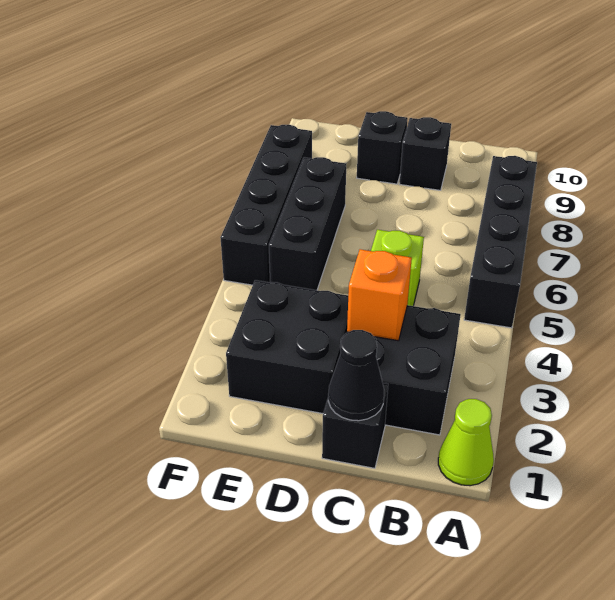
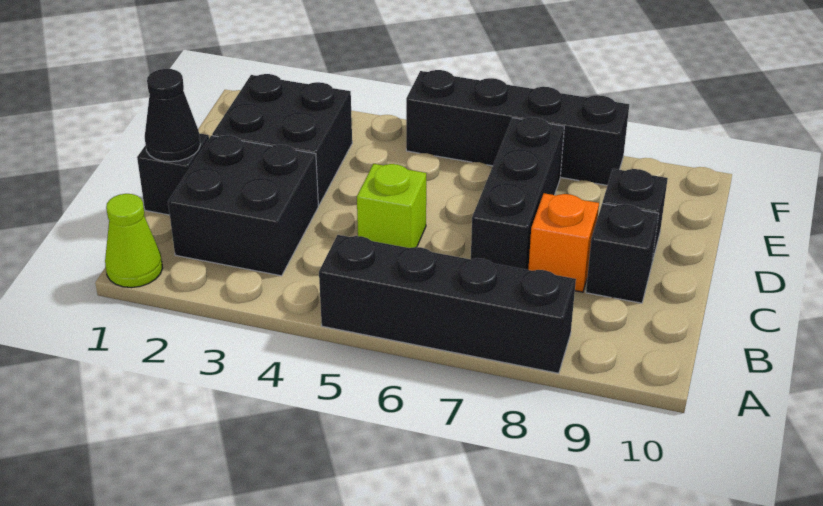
orange 1x1 brick [347,249,412,341] -> orange 1x1 brick moved to [528,193,599,292]
black 1x3 brick [269,157,346,290] -> black 1x3 brick turned to [471,117,564,270]

